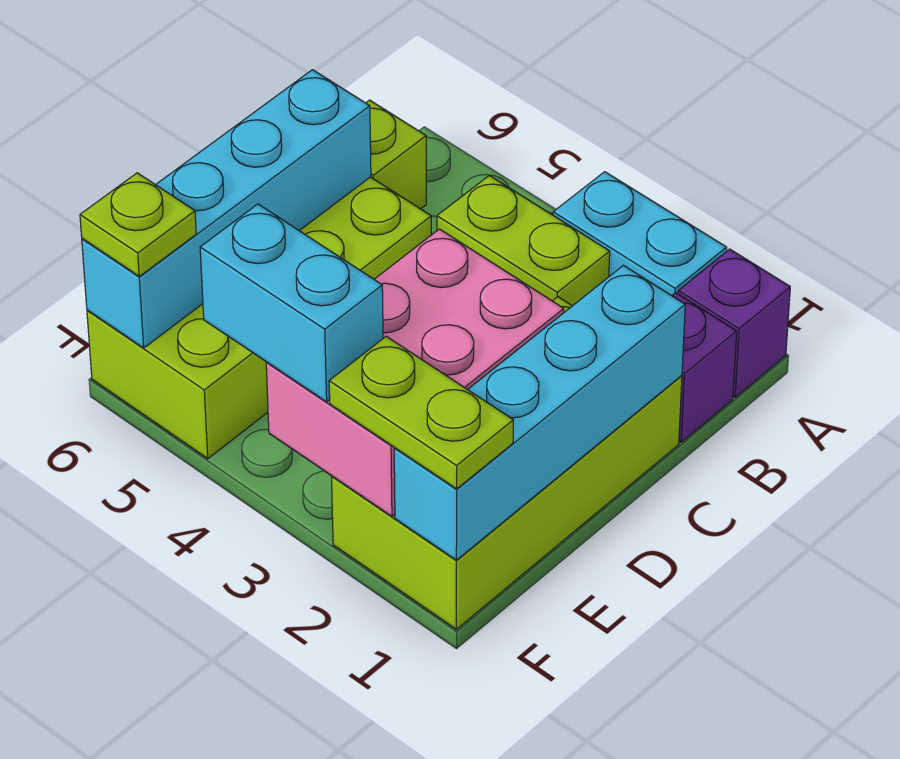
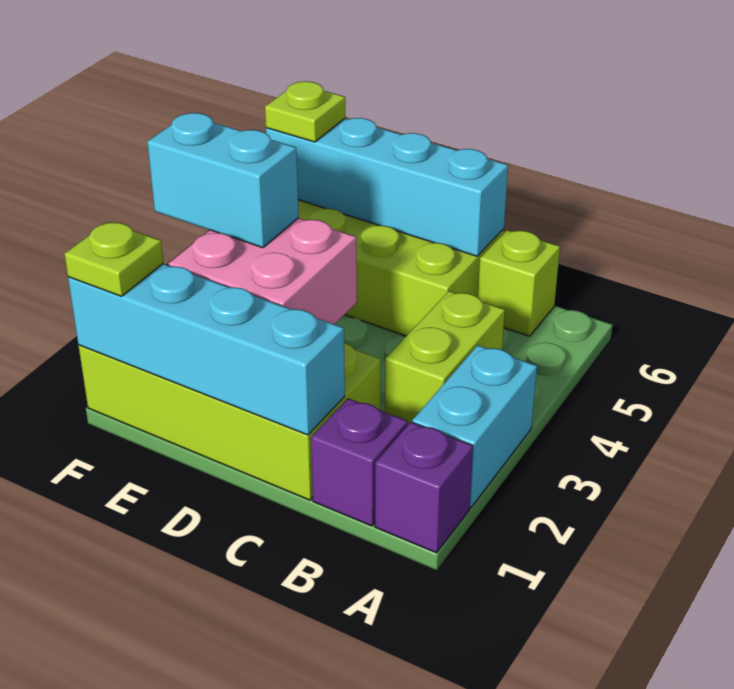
pink 2x3 brick [266,229,564,516] -> pink 2x2 brick [168,218,357,324]
lime 1x2 plate [329,336,513,489] -> lime 1x1 plate [64,222,163,296]
cyan 1x2 brick [200,204,383,402] -> cyan 1x2 brick turned to [147,113,299,248]

